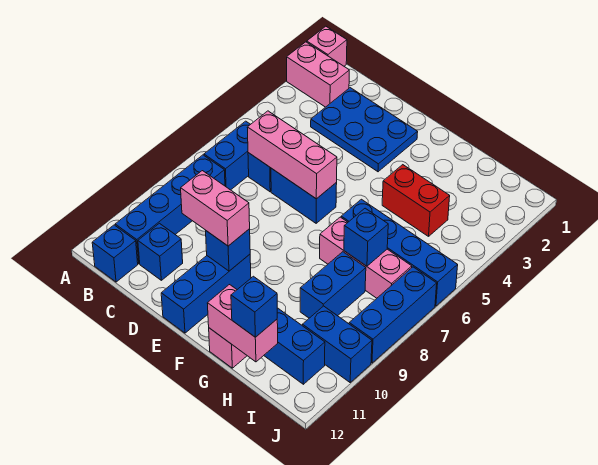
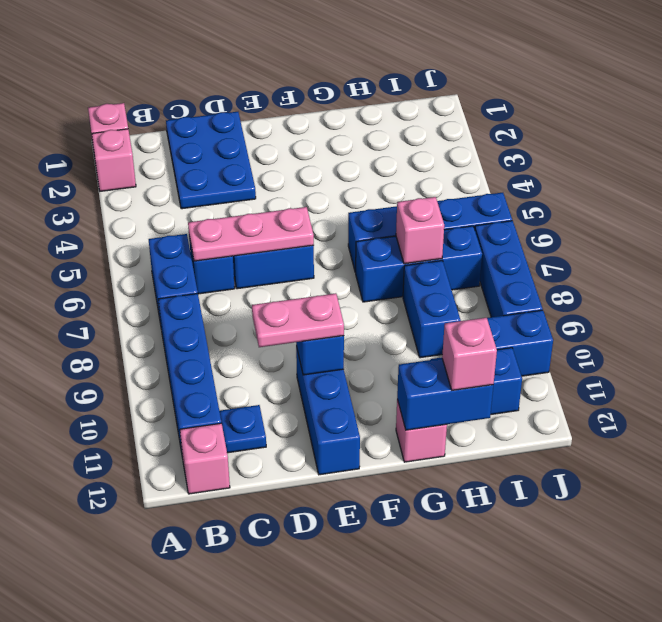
pink 1x2 brick [287,42,349,107] -> pink 1x1 brick [92,129,136,191]
blue 1x1 brick [92,225,138,282] -> pink 1x1 brick [180,423,230,494]
blue 2x3 plate [311,88,418,172] -> blue 2x3 plate turned to [166,112,256,209]
pink 1x3 brick [247,111,337,199] -> pink 1x3 plate [188,207,314,261]
blue 1x1 brick [138,223,183,280] -> blue 1x1 plate [220,405,266,453]
pink 1x2 brick [181,171,250,246] -> pink 1x2 plate [252,293,344,347]
red 1x2 brick [382,165,450,236] -> none
pink 1x3 brick [320,217,412,298] -> blue 1x3 brick [355,226,482,302]
pink 1x2 brick [207,285,278,362] -> blue 1x2 brick [397,359,493,430]
blue 1x1 brick [344,208,388,266] -> pink 1x1 brick [396,197,444,264]
blue 1x1 brick [231,276,277,337] -> pink 1x1 brick [442,318,497,390]

